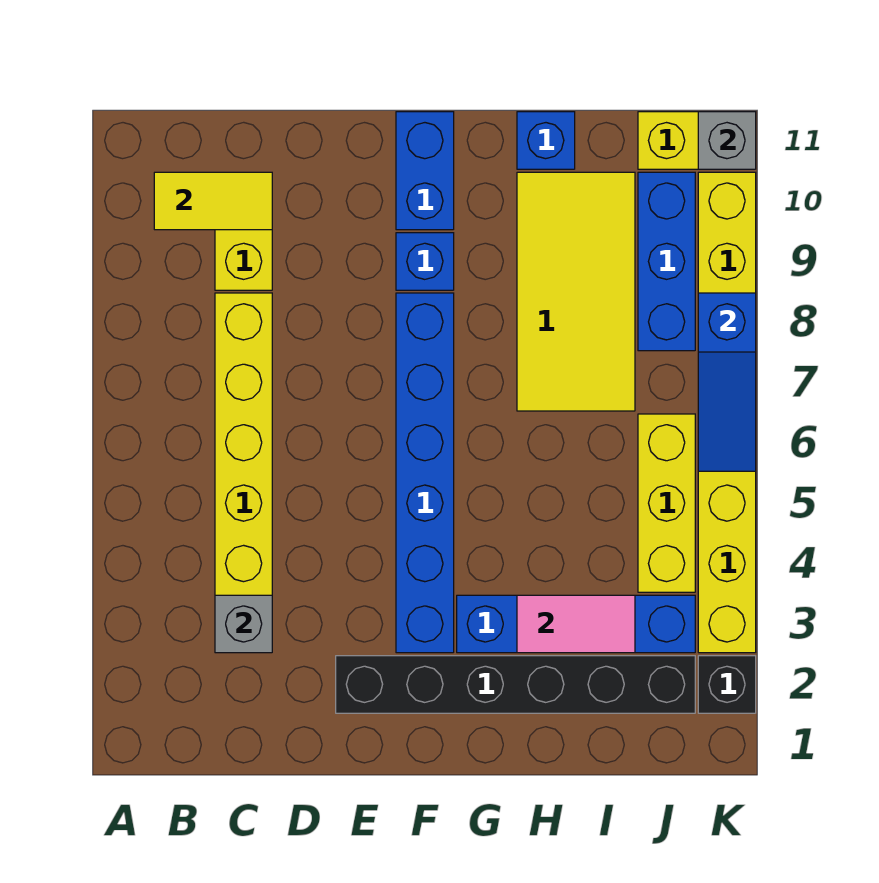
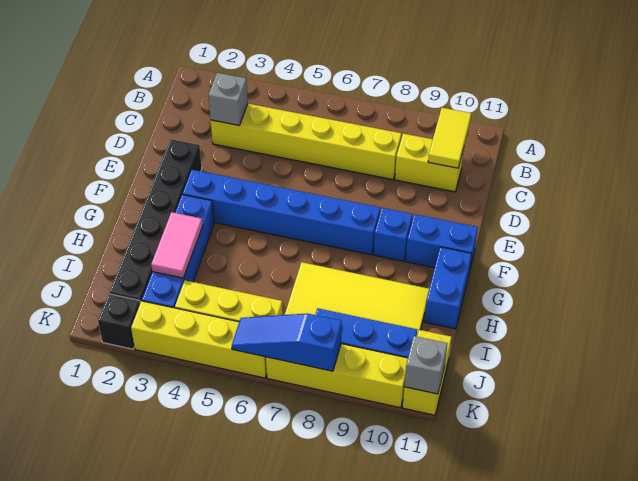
blue 1x1 brick [517,112,575,169] -> blue 1x2 brick [424,247,472,329]

